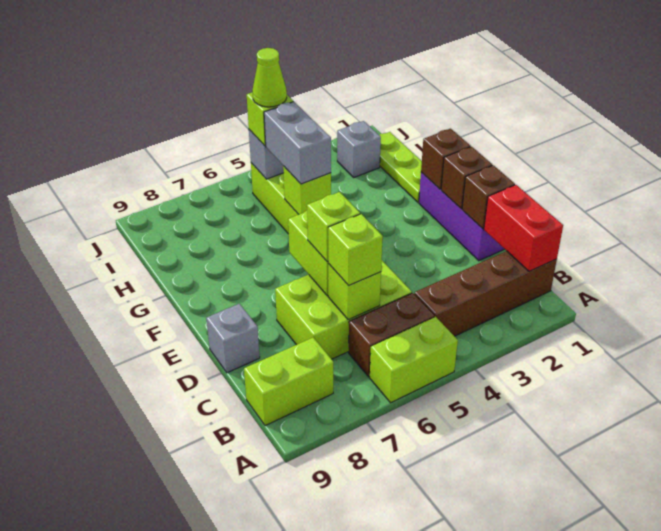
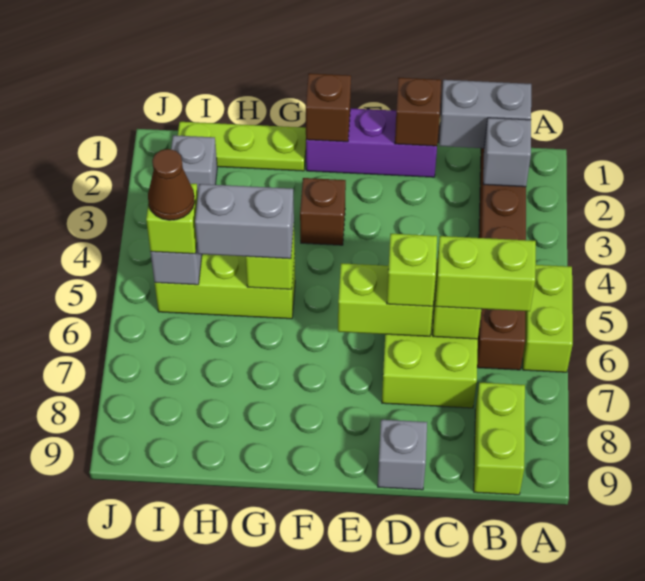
red 1x2 brick [484,185,563,271] -> grey 1x2 brick [439,80,531,148]
none -> grey 1x1 brick [483,118,531,187]
lime 1x1 brick [328,214,383,286] -> lime 1x2 brick [435,236,536,311]
brown 1x1 brick [441,147,492,209] -> brown 1x1 brick moved to [300,178,346,245]
lime 1x1 cone [252,48,287,107] -> brown 1x1 cone [148,149,195,220]

